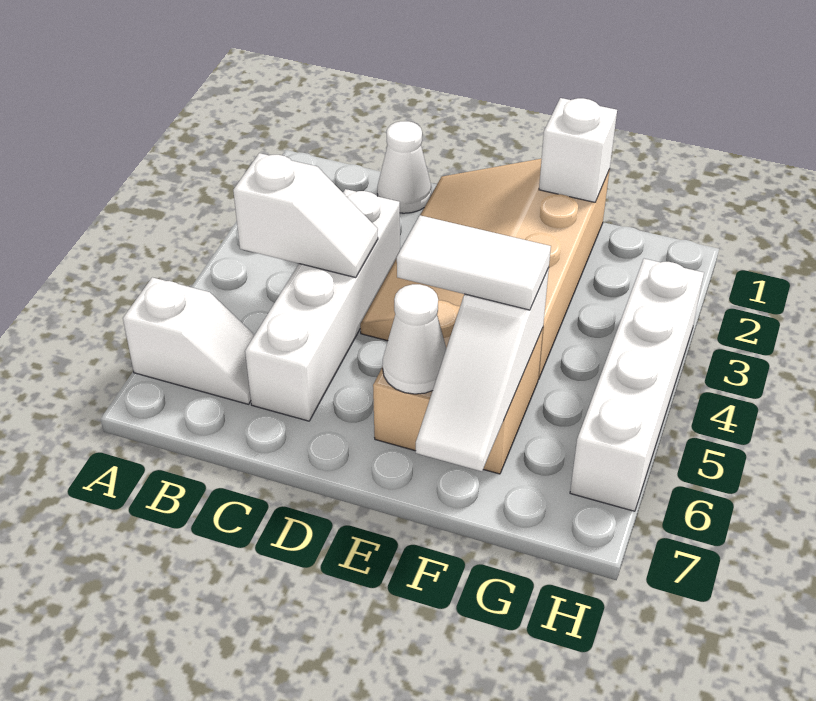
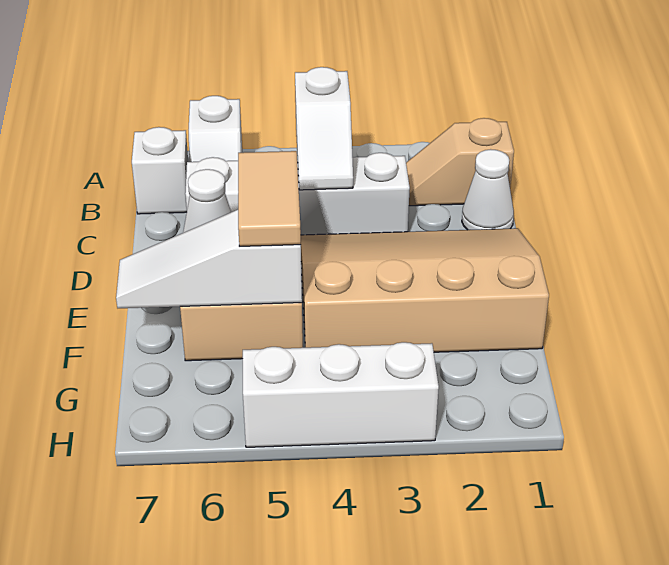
none -> tan 1x2 slope [406,118,514,206]
white 1x2 tile [397,215,551,310] -> tan 1x2 tile [238,151,301,246]
white 1x1 brick [539,98,617,202] -> white 1x1 brick moved to [132,127,188,214]
white 1x4 brick [570,259,704,511] -> white 1x3 brick [243,342,439,447]

